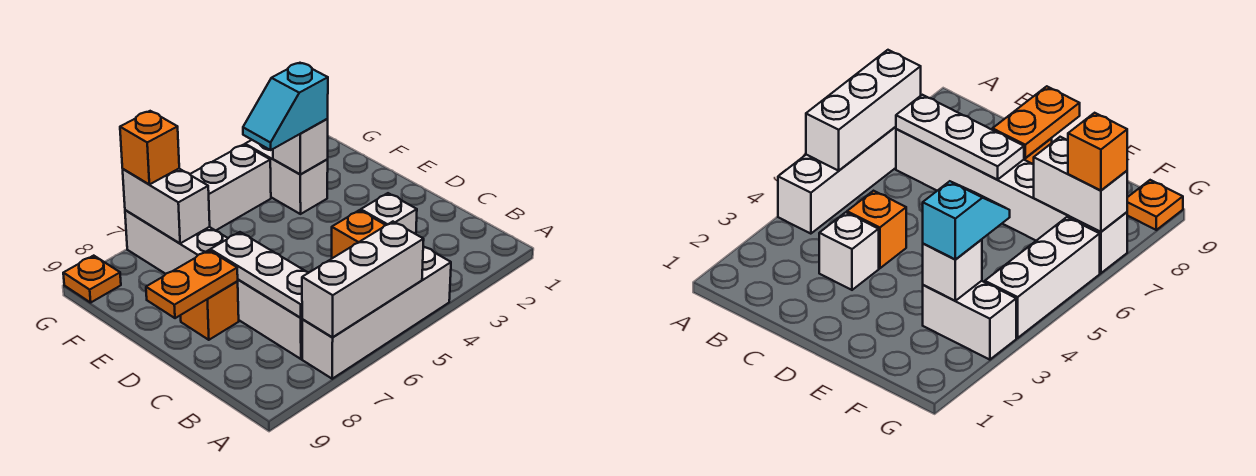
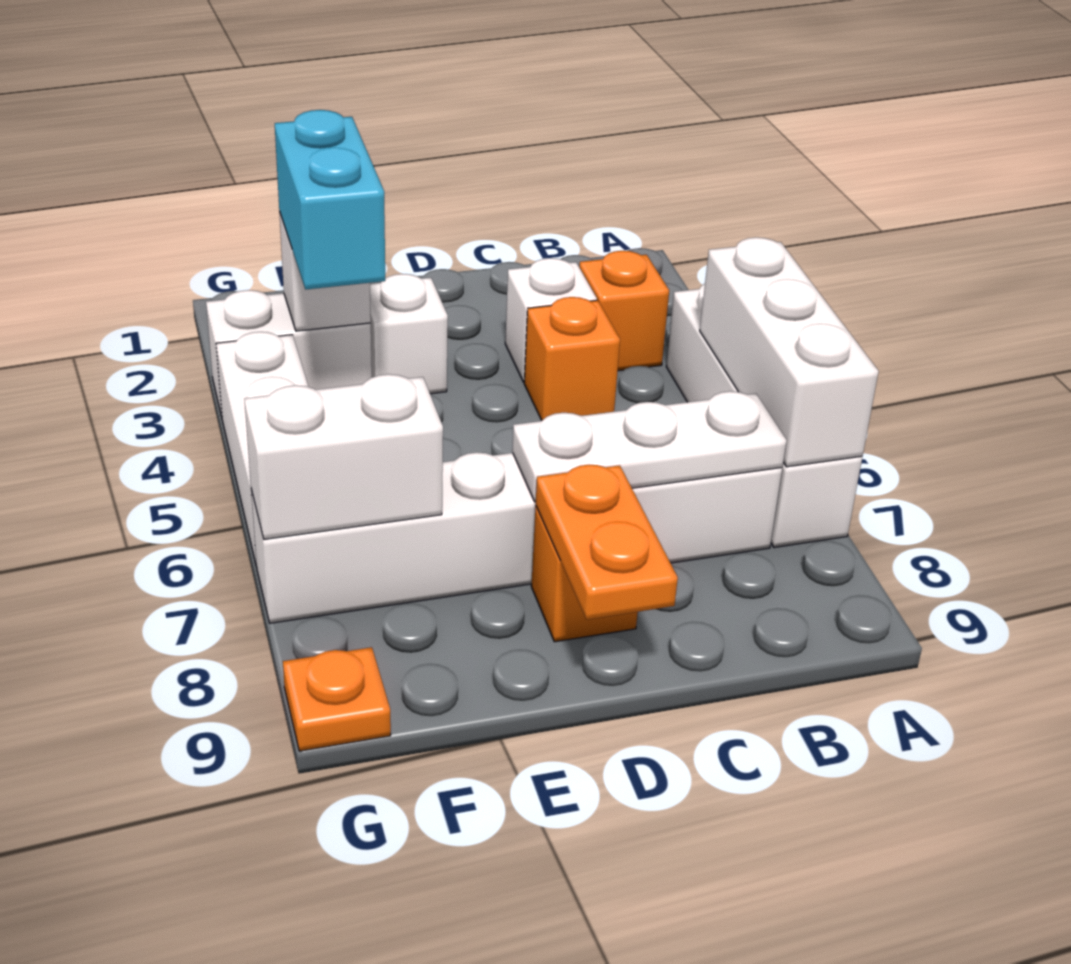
none -> white 1x1 brick [370,274,448,394]
cyan 1x2 slope [243,63,328,150] -> cyan 1x2 brick [275,110,385,289]
orange 1x1 brick [120,111,179,184] -> orange 1x1 brick moved to [579,251,669,371]

